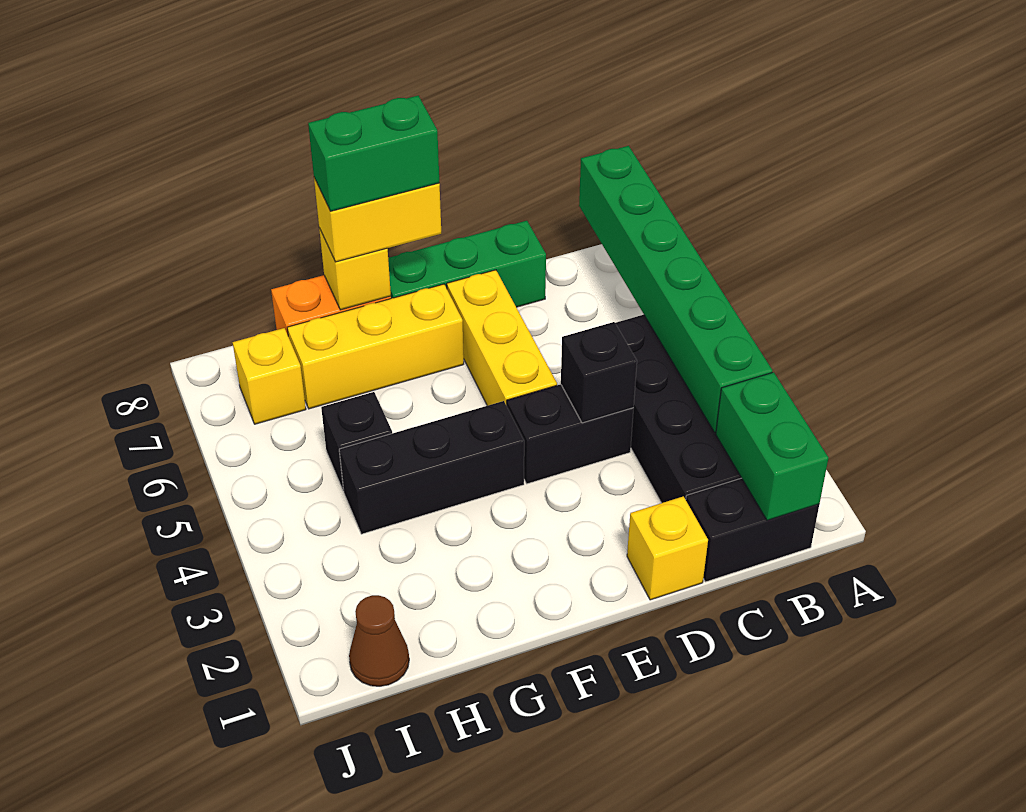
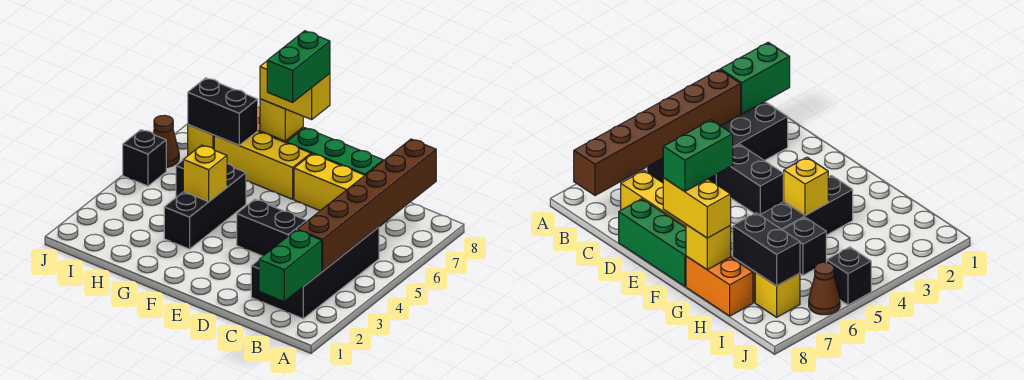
black 1x2 brick [686,478,819,582] -> black 1x2 brick moved to [188,78,258,145]
green 1x6 brick [579,146,773,432] -> brown 1x6 brick [297,139,436,271]
yellow 1x1 brick [627,496,708,600] -> yellow 1x1 brick moved to [183,145,227,202]
black 1x1 brick [561,322,637,423] -> black 1x1 brick moved to [123,130,166,186]
yellow 1x3 brick [447,270,557,406] -> yellow 1x3 brick turned to [294,154,390,227]
black 1x3 brick [339,401,524,534] -> black 1x3 brick turned to [164,164,246,249]
green 1x2 brick [308,96,439,211] -> green 1x2 brick turned to [267,31,330,102]
brown 1x1 cone [349,595,409,686] -> brown 1x1 cone moved to [153,115,179,167]

